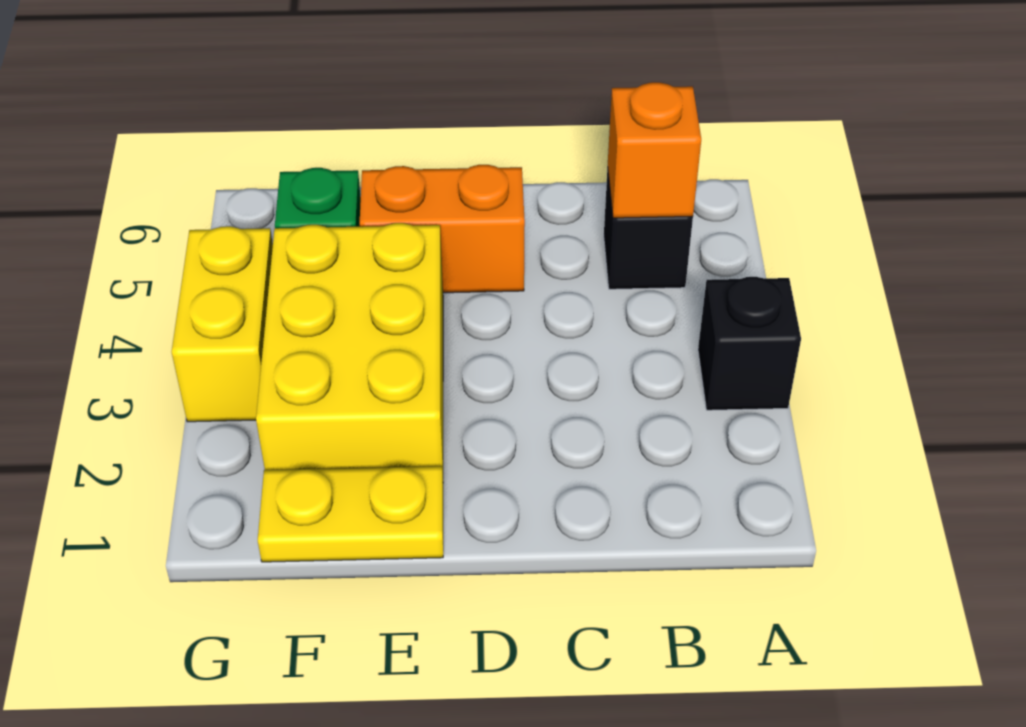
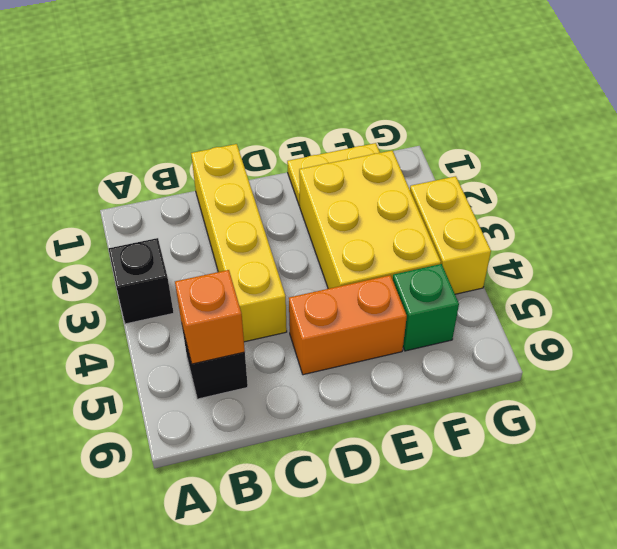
none -> yellow 1x4 brick [191,144,287,342]

